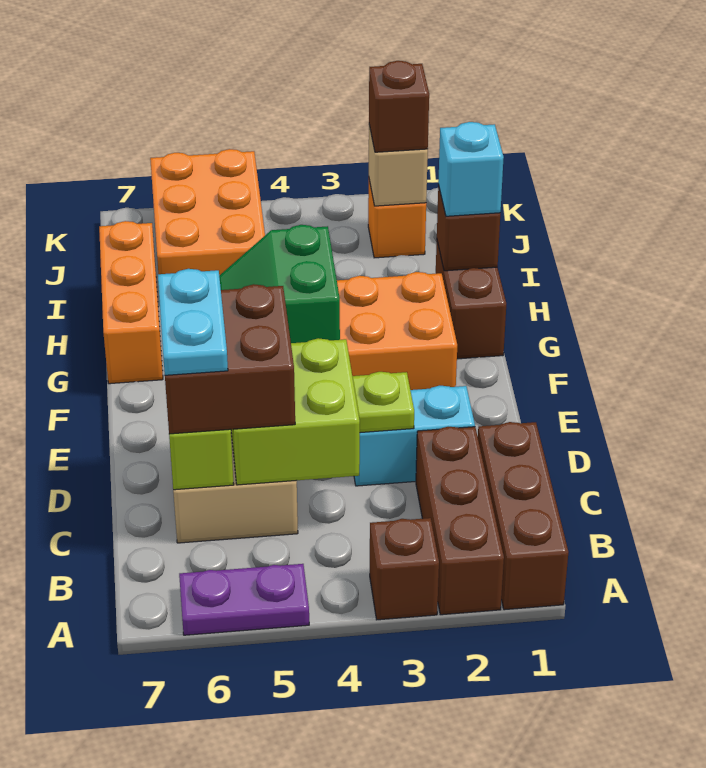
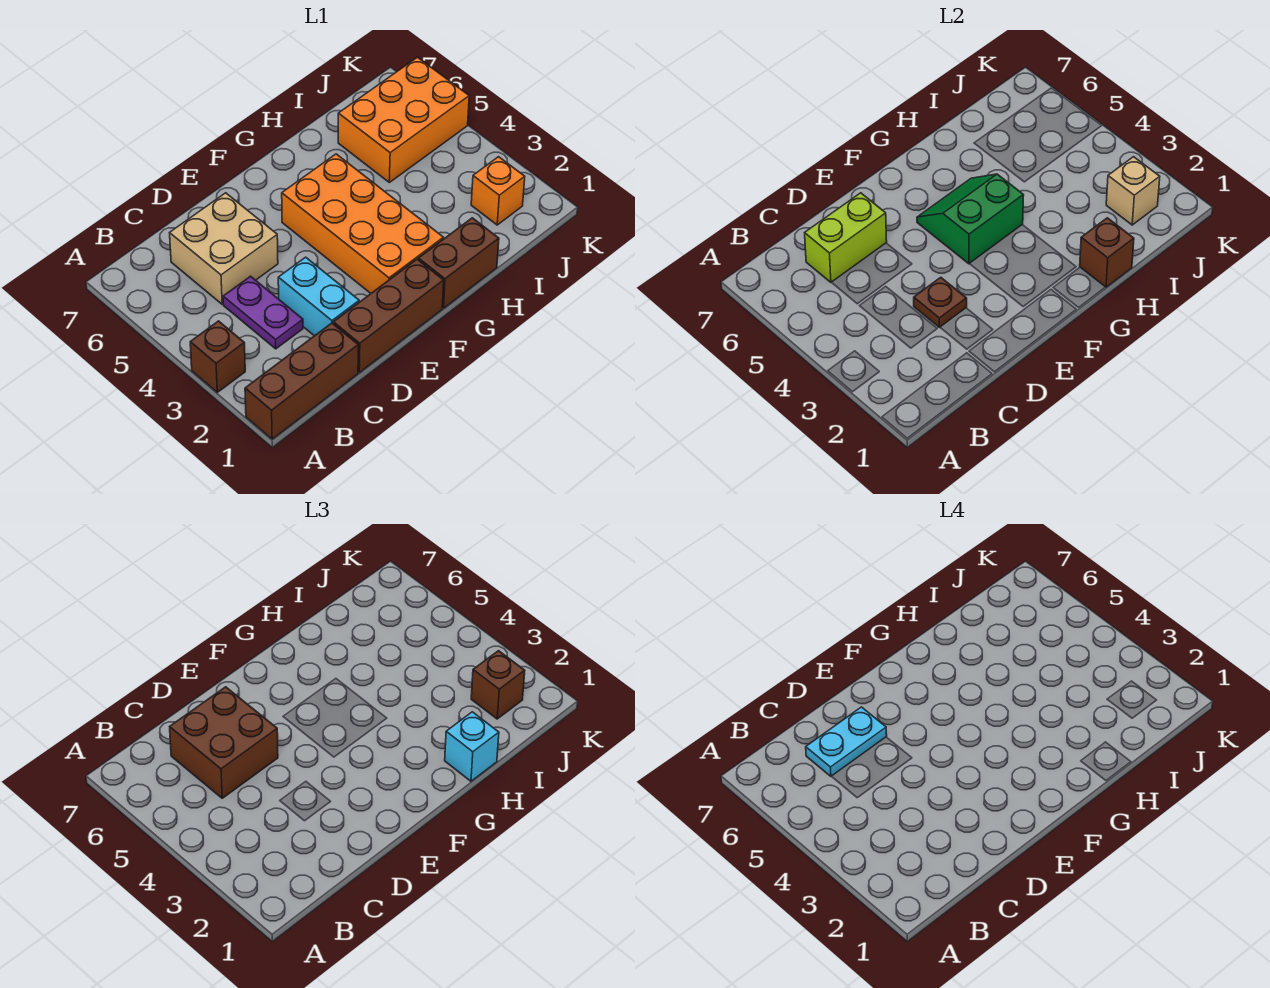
brown 1x3 brick [416,427,504,615] -> brown 1x3 brick moved to [333,259,444,372]
purple 1x2 plate [179,564,309,635] -> purple 1x2 plate moved to [223,276,303,349]
lime 2x2 brick [231,338,360,485] -> none
lime 1x1 plate [352,372,414,433] -> brown 1x1 plate [914,277,967,327]
orange 1x3 brick [99,221,163,384] -> none

